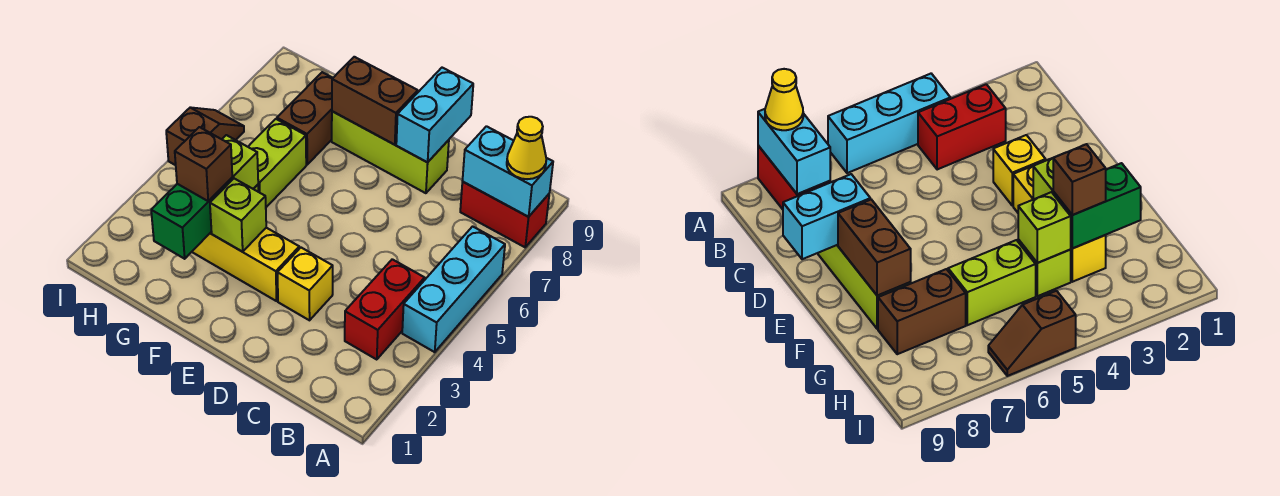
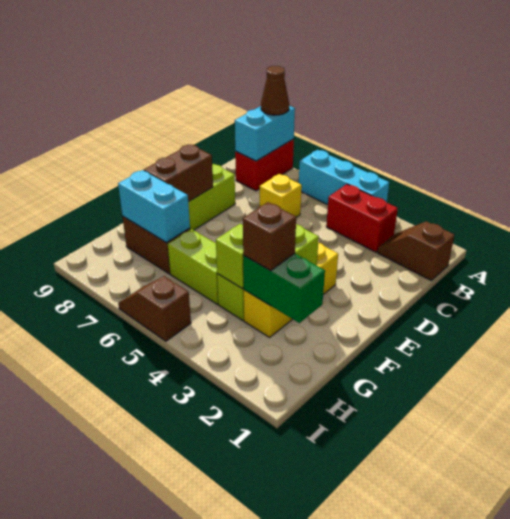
yellow 1x1 cone [507,117,546,179] -> brown 1x1 cone [261,66,289,115]
none -> brown 1x2 slope [377,221,455,281]
yellow 1x1 brick [277,248,333,320] -> yellow 1x1 brick moved to [260,174,302,217]
cyan 1x2 brick [396,68,473,162] -> cyan 1x2 brick moved to [118,170,190,243]

